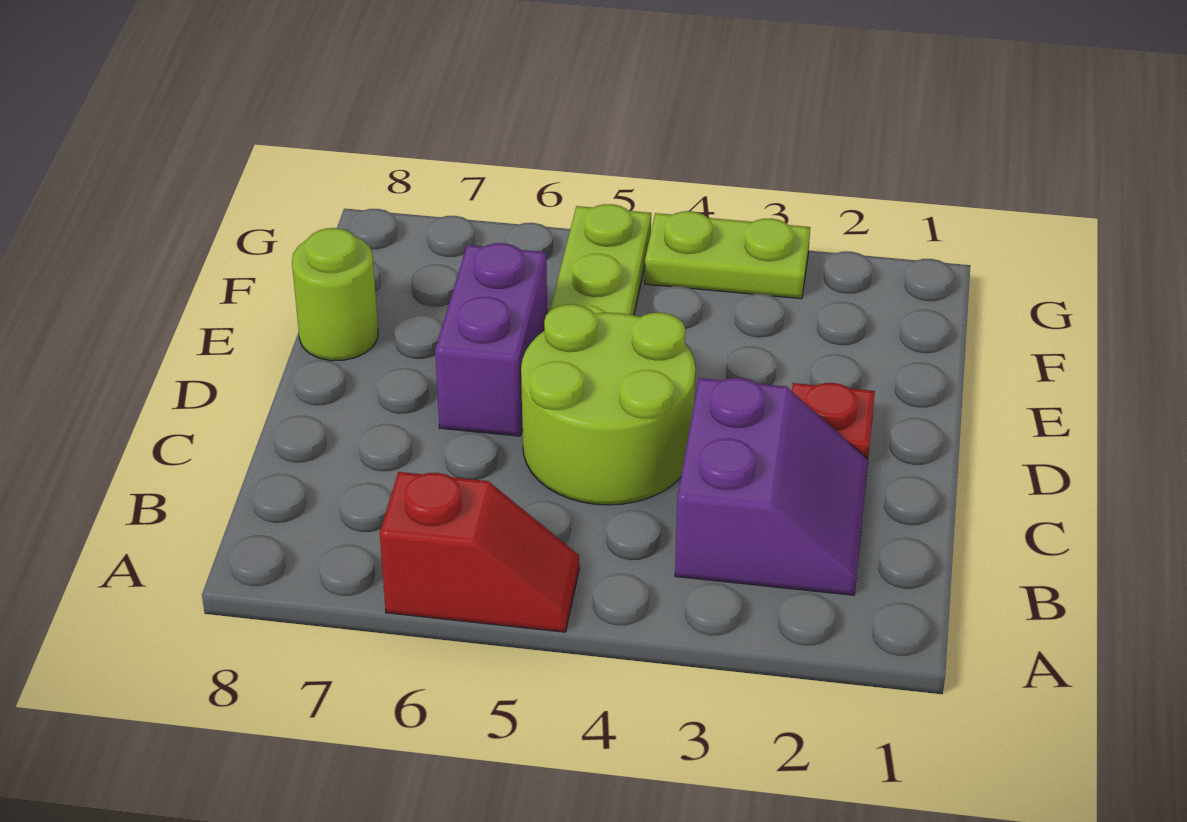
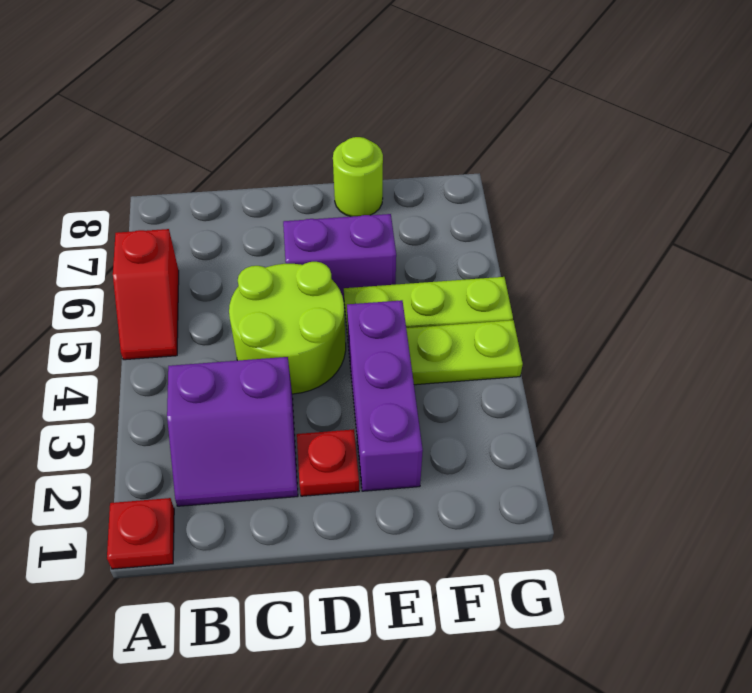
none -> red 1x1 plate [107,498,174,569]
none -> purple 1x3 brick [347,300,423,491]
lime 1x2 plate [645,211,810,299] -> lime 1x2 plate turned to [406,320,523,385]

